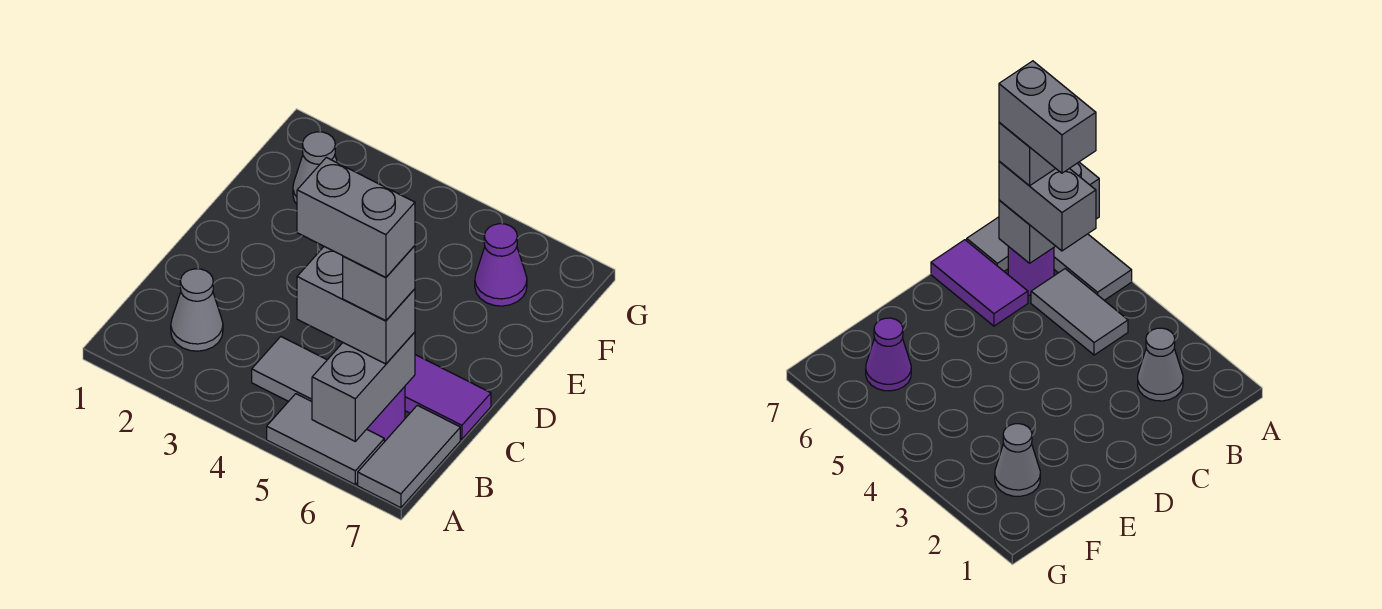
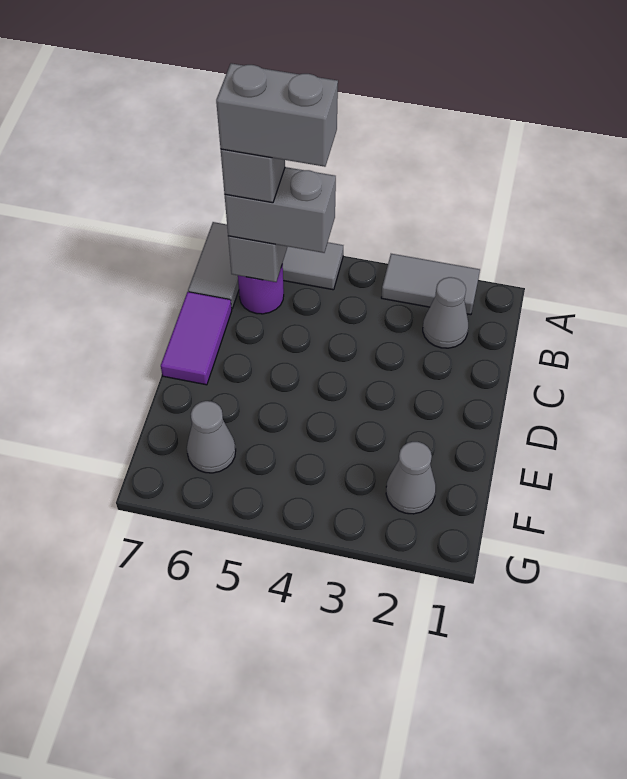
grey 1x2 tile [252,337,327,401] -> grey 1x2 tile moved to [381,254,480,315]
purple 1x2 tile [405,355,491,439] -> purple 1x2 tile turned to [161,292,232,385]
purple 1x1 cone [475,224,527,306] -> grey 1x1 cone [187,401,236,473]

